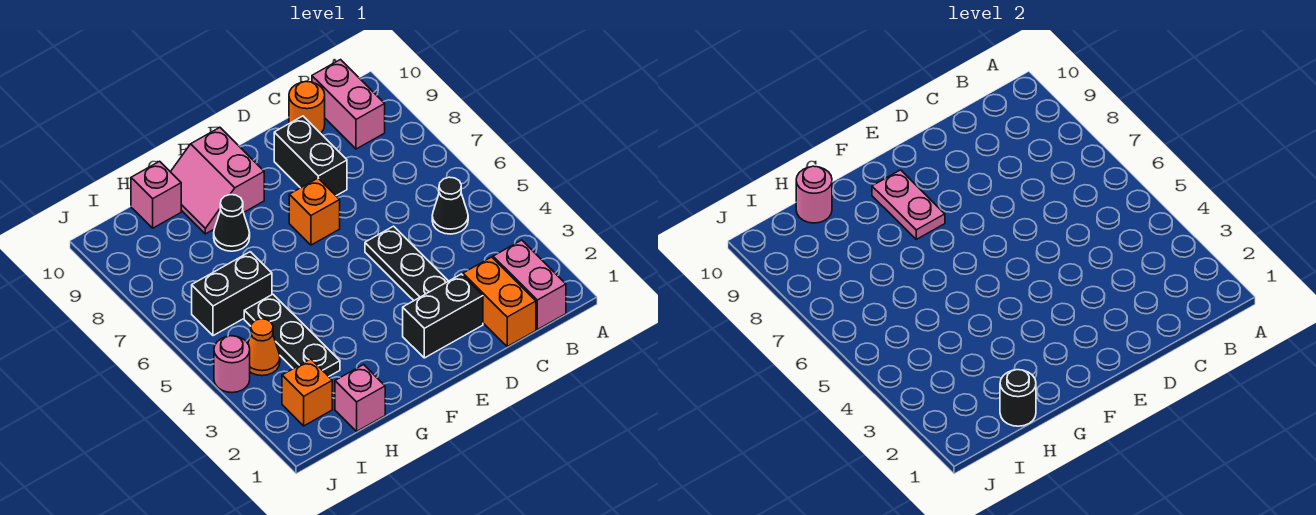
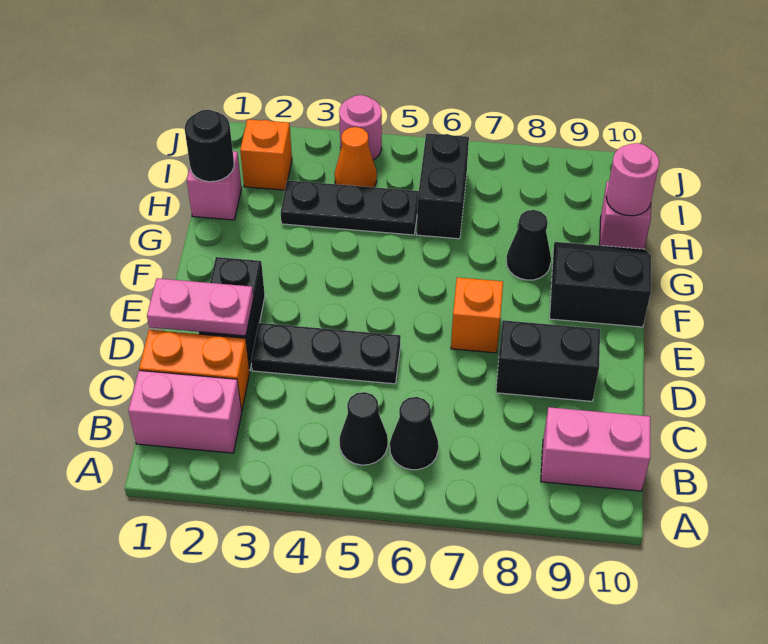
none -> black 1x1 cone [390,397,438,470]
orange 1x1 round brick [289,82,325,133] -> none
pink 1x2 plate [872,170,945,239] -> pink 1x2 plate moved to [147,278,254,336]
pink 2x2 slope [171,128,264,234] -> black 2x2 slope [550,242,651,327]

